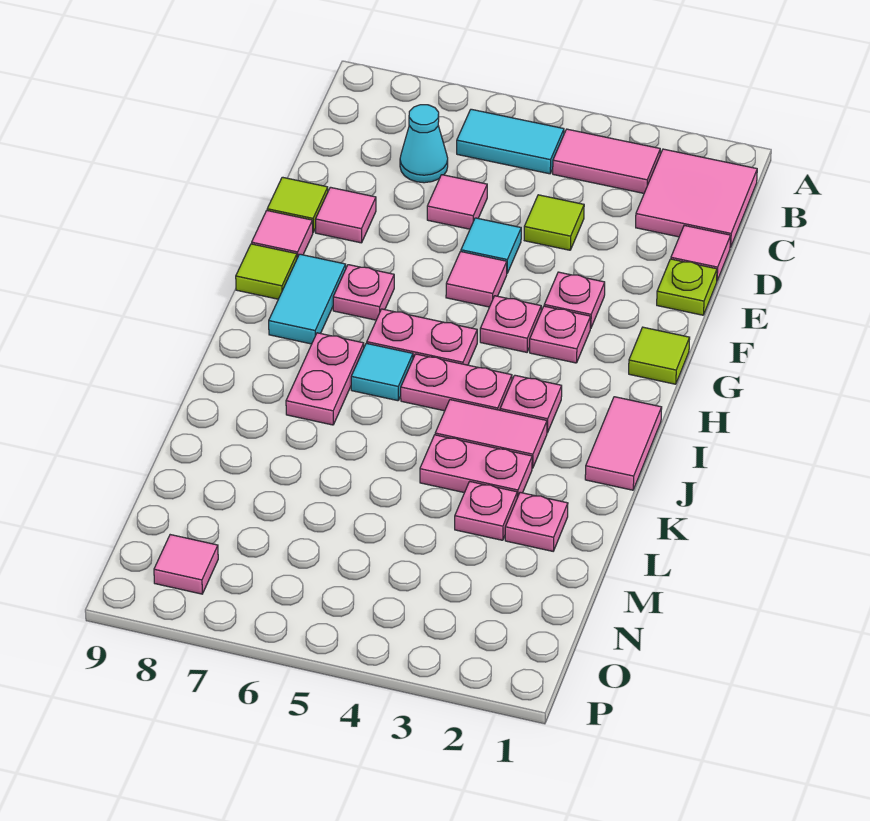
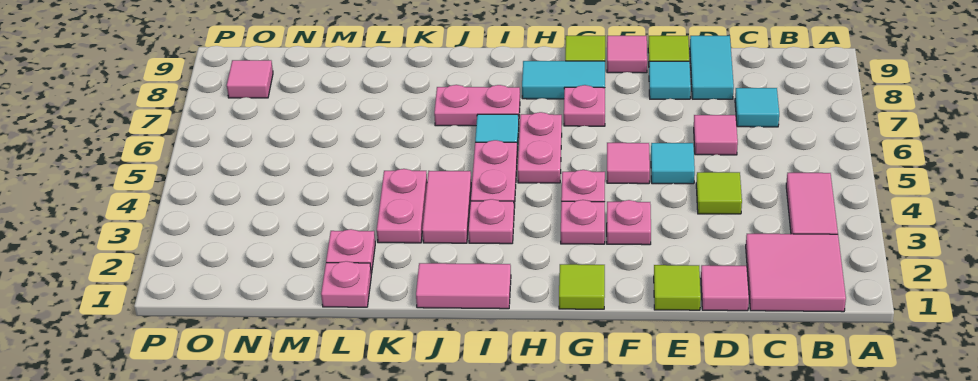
cyan 1x2 tile [457,109,564,174] -> cyan 1x2 tile moved to [690,36,734,99]
cyan 1x1 cone [400,105,448,183] -> cyan 1x1 tile [735,88,779,127]
lime 1x1 plate [657,259,717,315] -> lime 1x1 tile [654,265,701,310]
pink 1x1 tile [315,187,376,243] -> cyan 1x1 tile [649,61,691,99]
pink 1x1 plate [455,481,517,540] -> pink 1x1 plate moved to [321,261,371,307]

